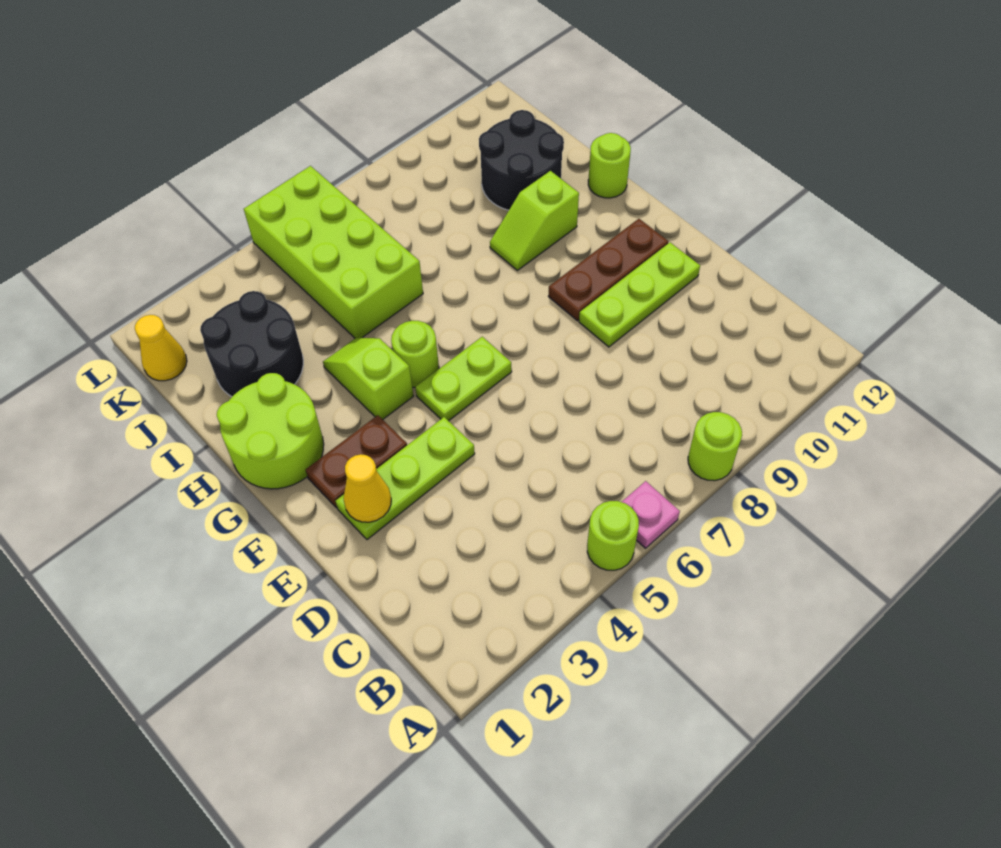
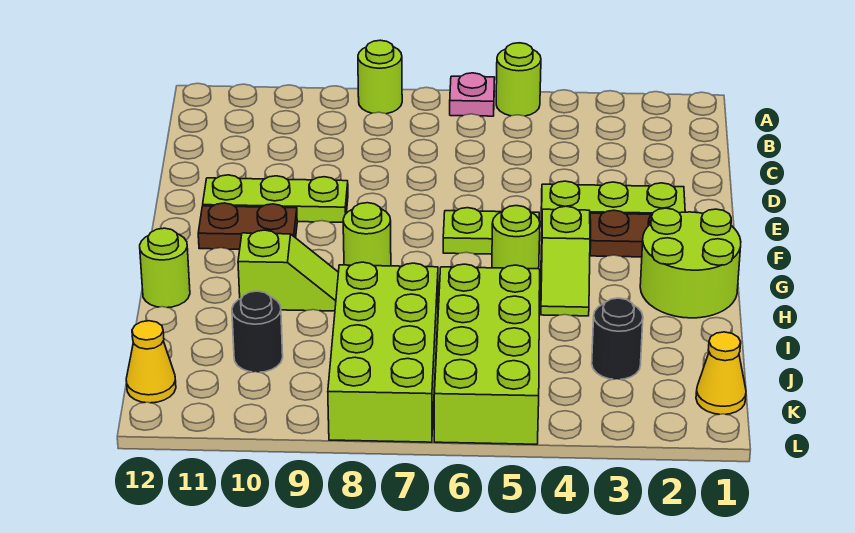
yellow 1x1 cone [344,454,391,522] -> yellow 1x1 cone moved to [126,321,176,403]
brown 1x3 plate [548,219,668,321] -> brown 1x2 plate [198,203,297,249]
none -> lime 1x1 round brick [343,203,391,266]
black 2x2 round brick [200,291,303,397] -> black 1x1 round brick [592,298,643,379]
none -> lime 2x4 brick [328,262,438,442]
black 2x2 round brick [479,110,564,210] -> black 1x1 round brick [232,291,283,372]

